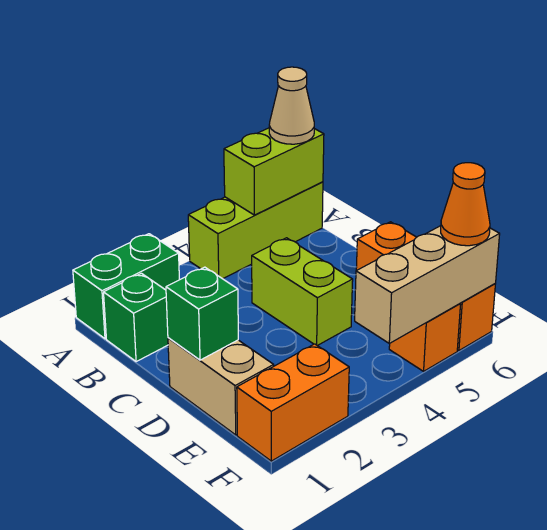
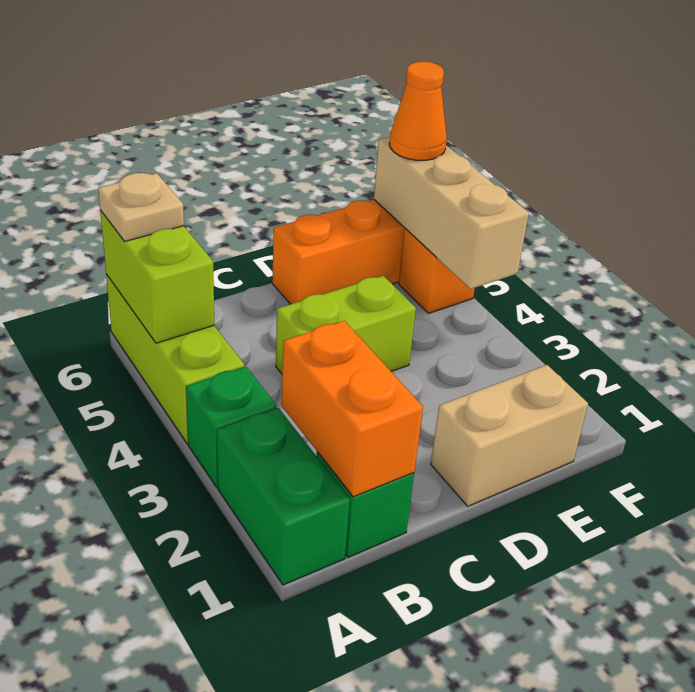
tan 1x1 cone [269,67,314,144] -> tan 1x1 plate [98,173,184,241]
green 1x1 brick [166,267,238,360] -> green 1x1 brick moved to [186,366,277,487]
orange 1x2 brick [237,344,349,461] -> orange 1x2 brick moved to [282,321,423,497]

